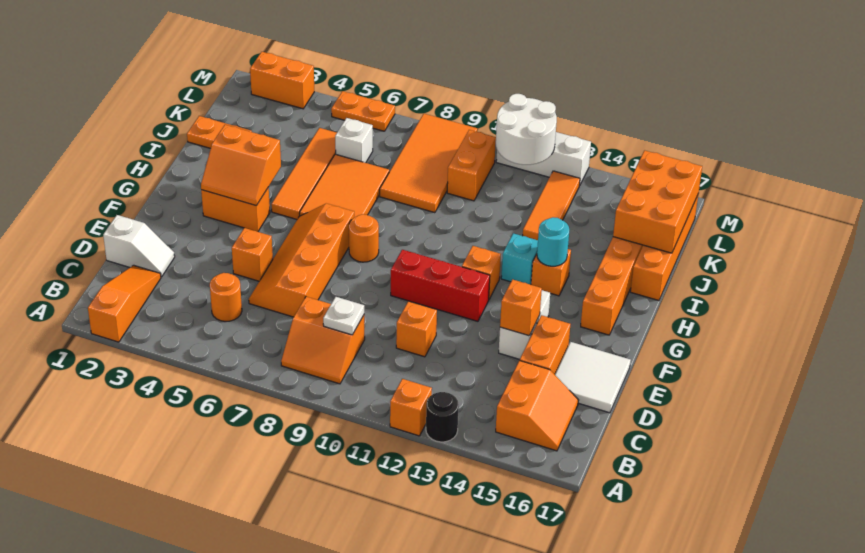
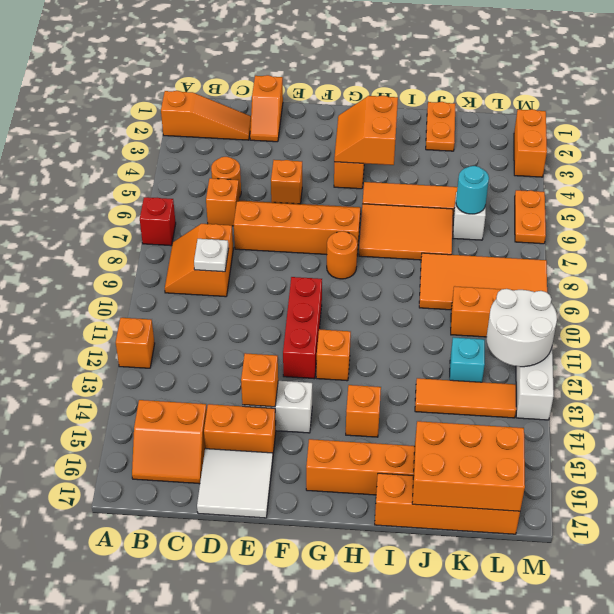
none -> red 1x1 brick [140,197,176,246]
black 1x1 round brick [426,392,459,442] -> none
white 1x2 slope [103,215,175,277] -> orange 1x2 slope [250,75,283,142]
orange 1x1 brick [396,301,437,357] -> orange 1x1 brick moved to [206,178,239,226]
cyan 1x1 brick [501,233,538,285] -> cyan 1x1 brick moved to [450,337,485,382]
cyan 1x1 round brick [537,217,569,266] -> cyan 1x1 round brick moved to [456,166,489,214]

